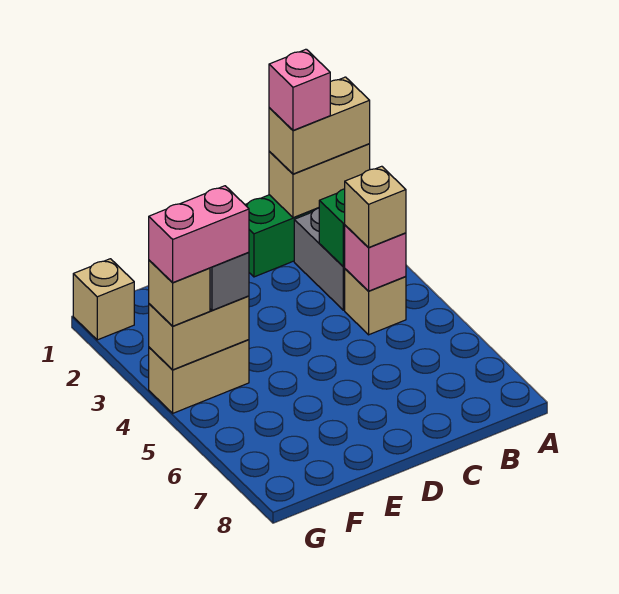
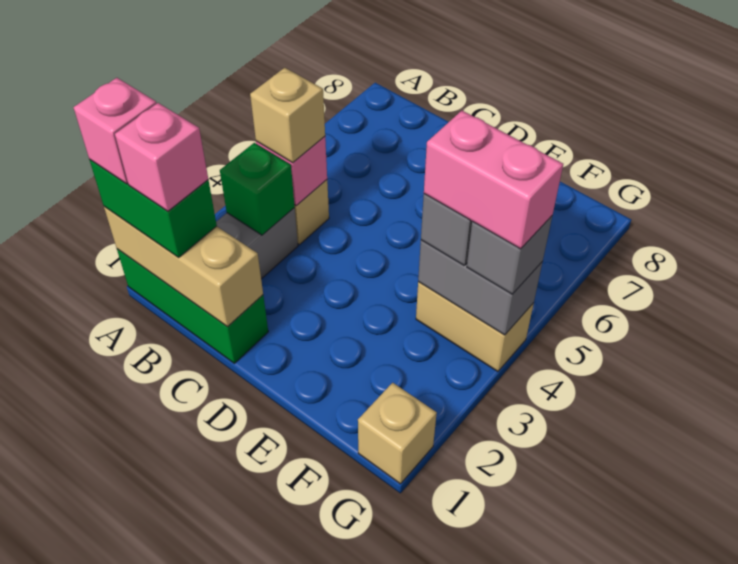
tan 1x2 brick [269,144,370,218] -> tan 1x3 brick [104,207,263,327]
tan 1x2 brick [269,77,370,174] -> green 1x2 brick [90,160,217,258]
none -> pink 1x1 brick [74,78,156,184]
tan 1x2 brick [149,296,249,370] -> grey 1x2 brick [418,240,542,335]
tan 1x1 brick [149,260,210,326] -> grey 1x1 brick [467,216,552,294]

